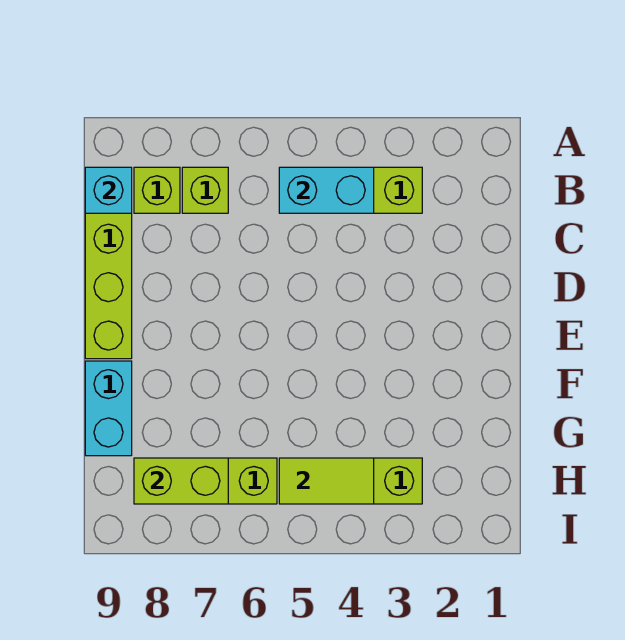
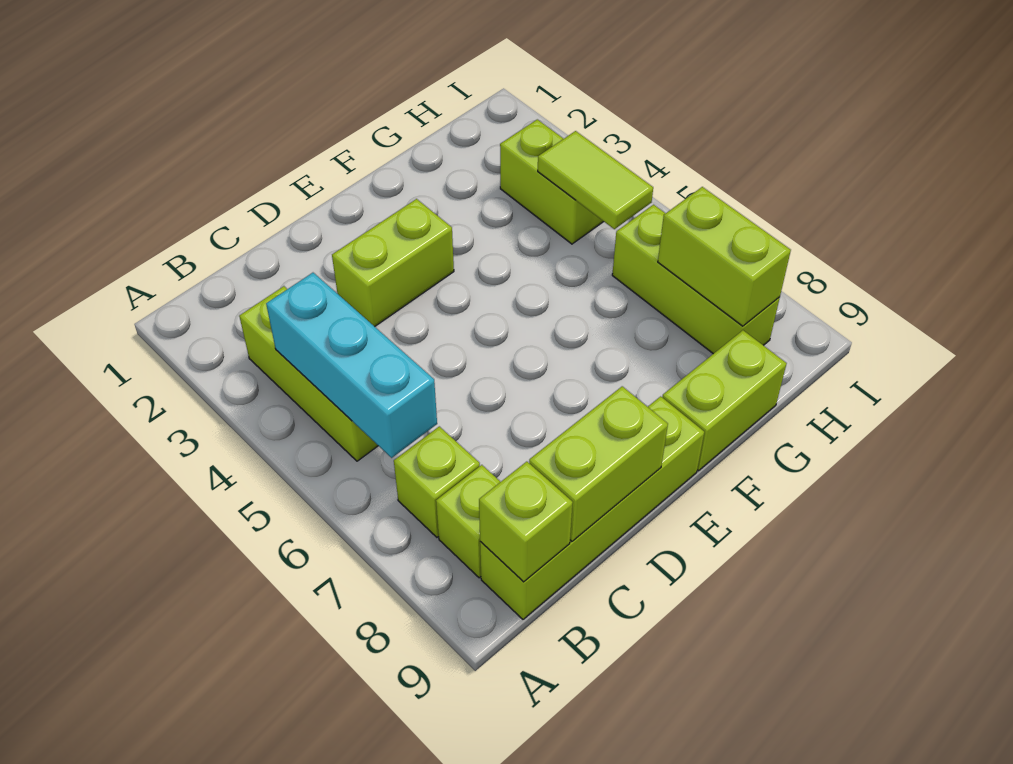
cyan 1x2 brick [279,167,374,213] -> cyan 1x3 brick [266,273,437,458]
cyan 1x1 brick [85,167,132,213] -> lime 1x1 brick [479,462,573,582]
none -> lime 1x2 brick [529,386,668,541]
none -> lime 1x2 brick [332,199,454,327]
cyan 1x2 brick [85,361,132,456] -> lime 1x2 brick [662,330,787,471]

